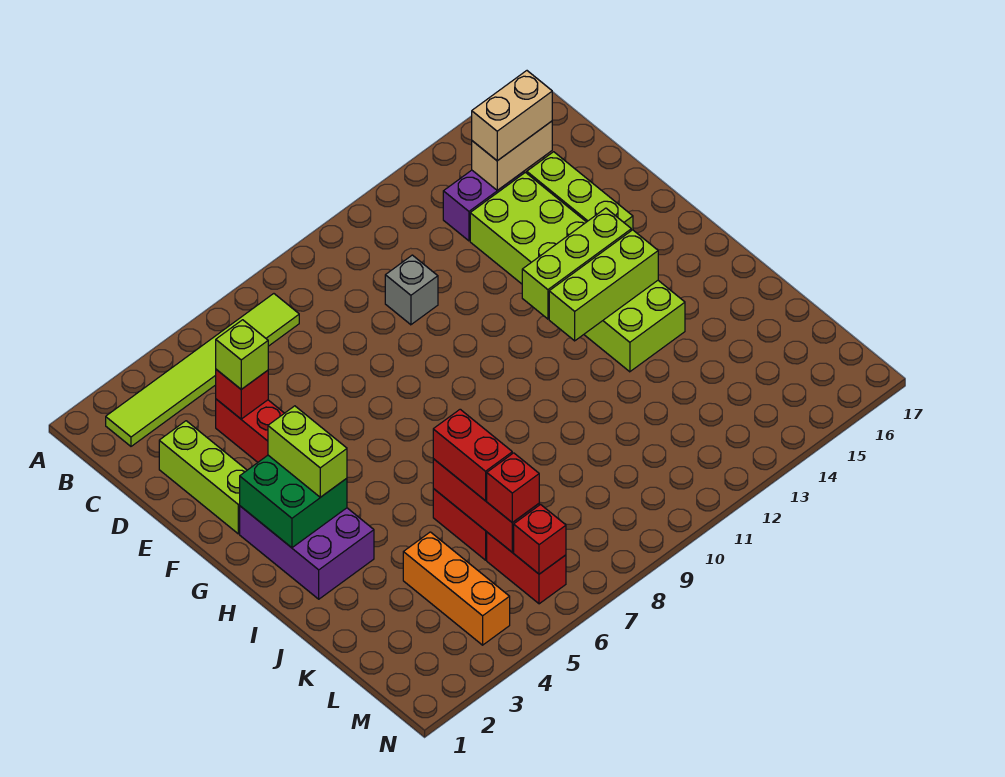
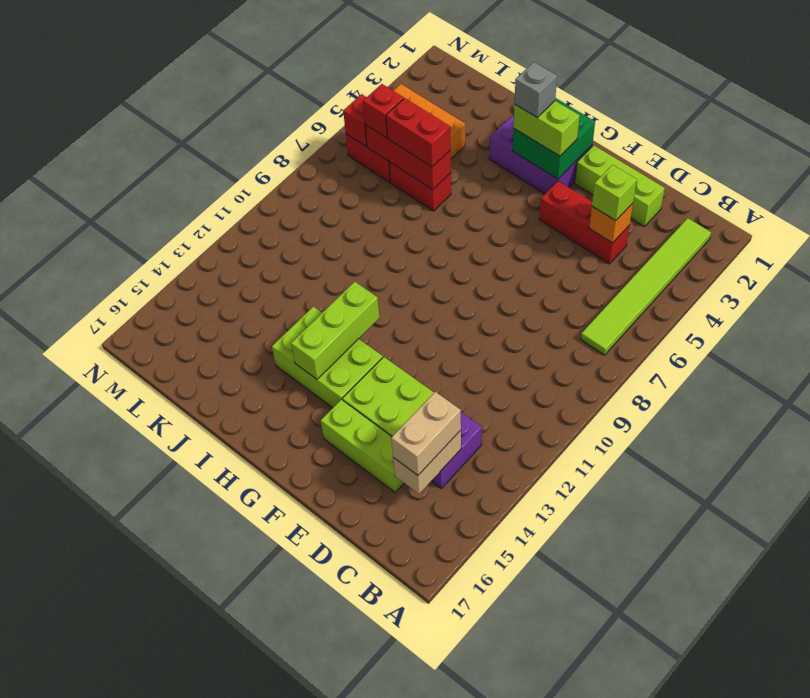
red 1x1 brick [216,369,268,419] -> orange 1x1 brick [589,203,633,243]
grey 1x1 brick [385,255,438,325] -> grey 1x1 brick moved to [514,62,557,118]
lime 1x3 brick [522,208,631,319] -> none

